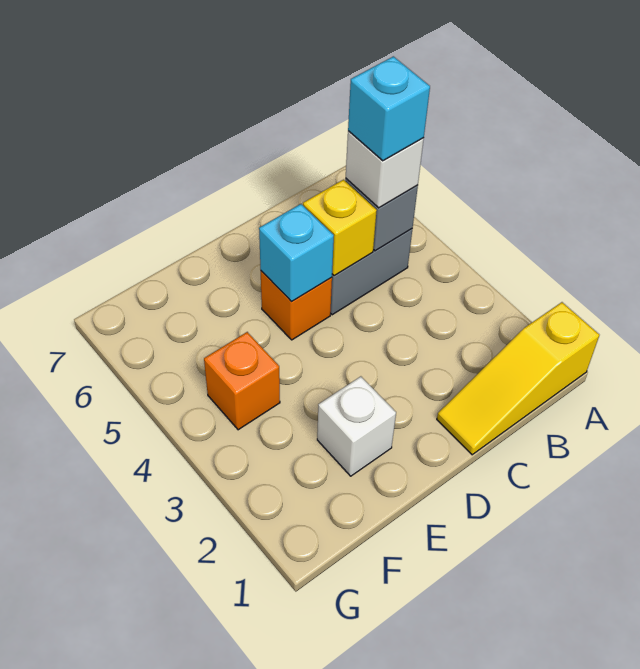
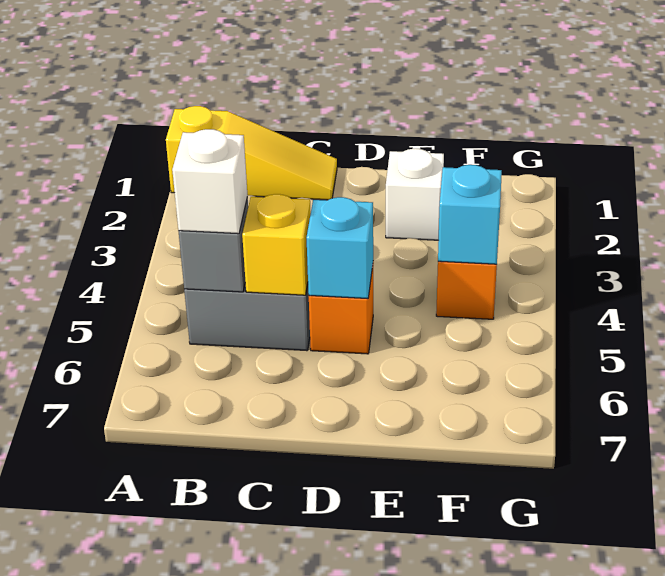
cyan 1x1 brick [348,56,430,161] -> cyan 1x1 brick moved to [438,165,502,265]

